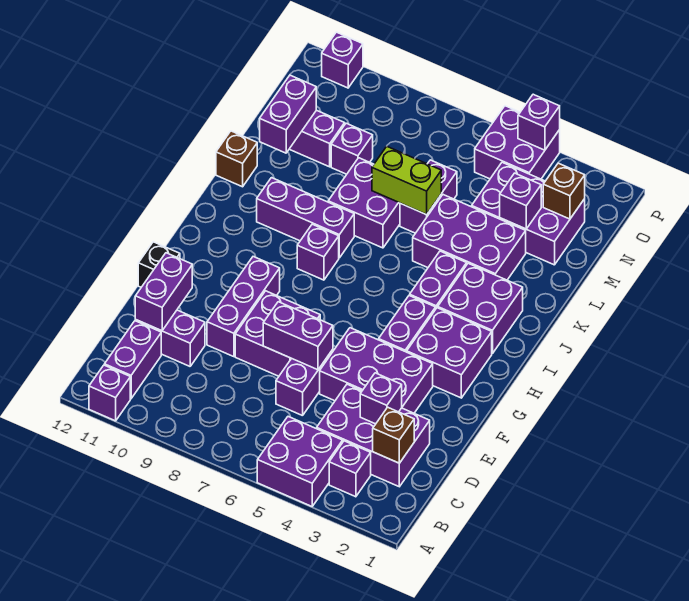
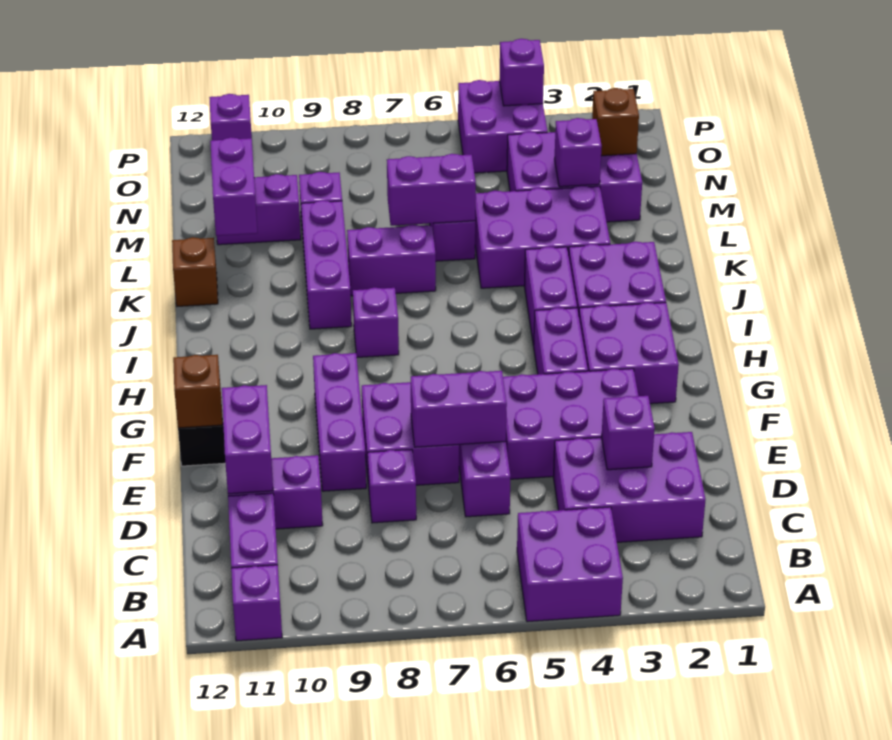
purple 1x1 brick [329,441,371,497] -> purple 1x1 brick moved to [368,449,416,523]
brown 1x1 brick [373,407,414,463] -> brown 1x1 brick moved to [173,355,222,428]
purple 1x3 brick [257,178,354,258] -> purple 1x3 brick turned to [301,200,352,329]
purple 2x2 brick [328,158,400,248] -> purple 1x2 brick [347,225,436,296]
lime 1x2 brick [372,146,441,215] -> purple 1x2 brick [387,154,476,226]

